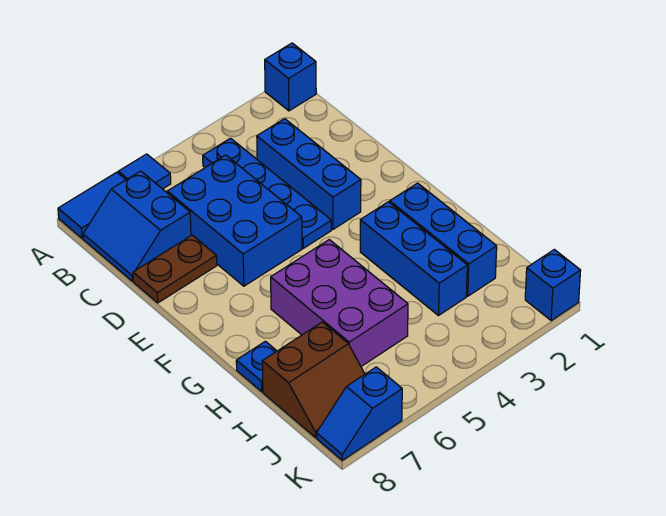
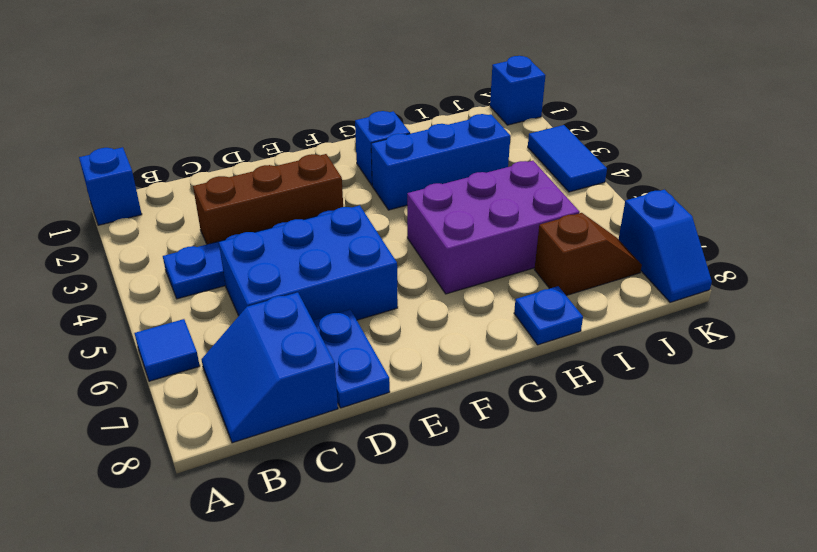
blue 1x2 tile [58,172,126,238] -> blue 1x2 tile moved to [528,125,607,192]
blue 2x2 slope [83,171,191,281] -> blue 2x2 slope turned to [201,292,338,443]
blue 1x3 brick [257,119,361,229] -> brown 1x3 brick [193,154,343,244]
brown 1x2 plate [133,235,217,303] -> blue 1x2 plate [313,309,390,408]
blue 1x3 brick [390,183,497,296] -> blue 1x1 brick [355,111,410,185]
brown 2x2 slope [262,322,365,437] -> brown 1x2 slope [535,213,642,296]

